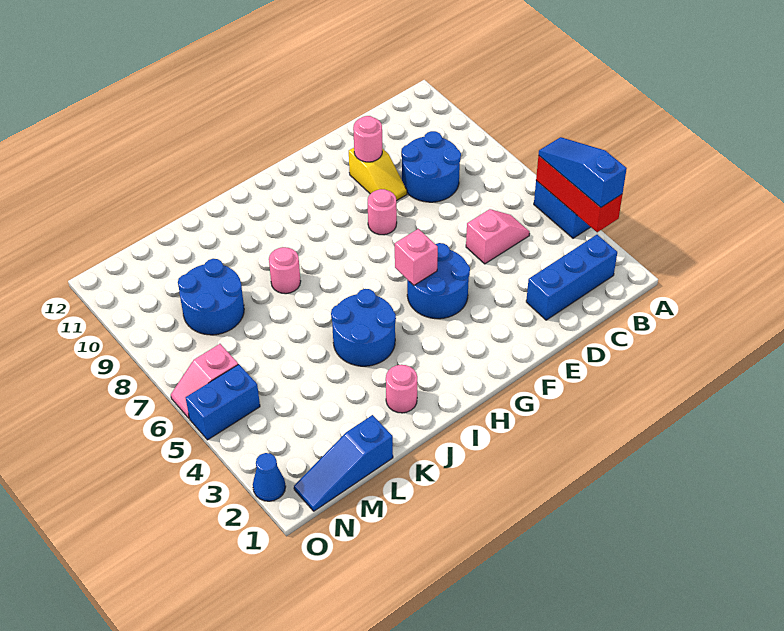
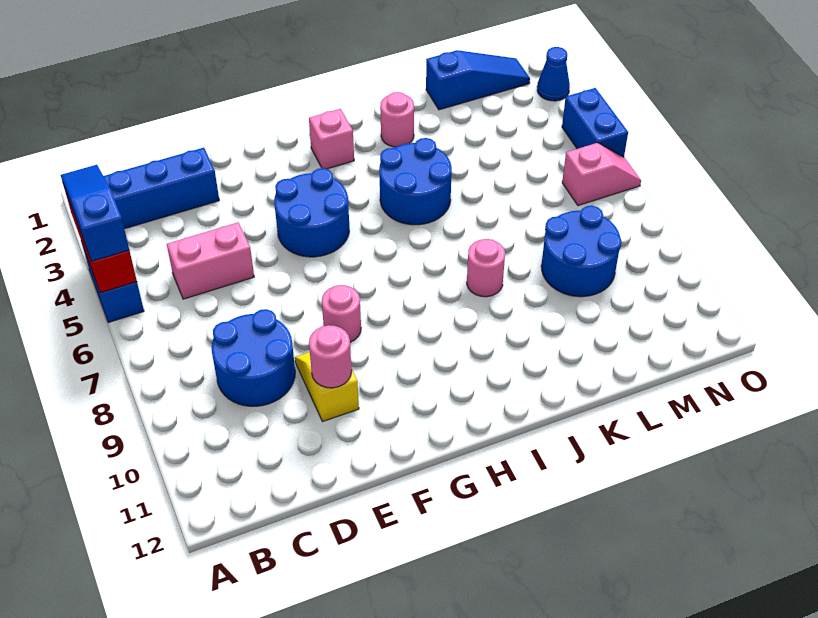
blue 1x3 slope [539,137,627,207] -> blue 1x3 slope turned to [61,165,129,261]
pink 1x2 slope [466,209,530,264] -> pink 1x2 brick [167,222,254,299]
pink 1x1 brick [395,229,438,285] -> pink 1x1 brick moved to [309,109,354,169]
blue 1x2 brick [186,364,260,440] -> blue 1x2 brick turned to [562,88,628,157]

